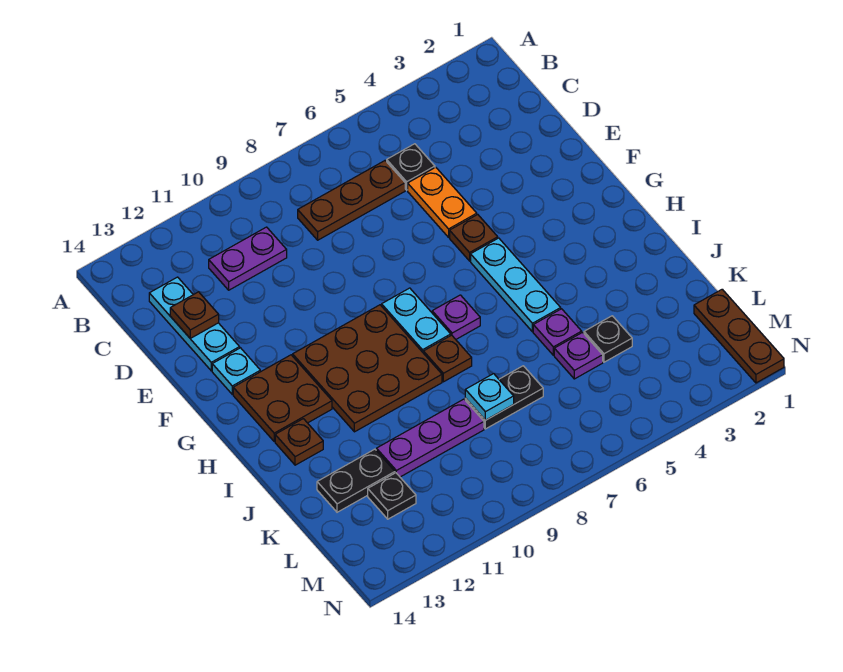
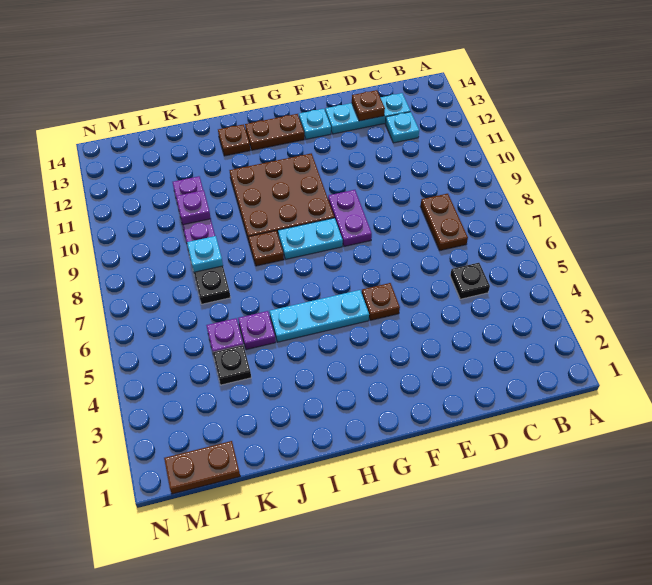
brown 1x3 plate [298,161,405,240] -> brown 1x2 plate [421,194,468,250]
purple 1x2 plate [209,227,287,290] -> purple 1x2 plate moved to [328,190,372,246]
none -> cyan 1x1 plate [385,112,419,143]
orange 1x2 plate [408,167,477,237] -> none
brown 2x2 plate [233,355,332,441] -> brown 1x2 plate [245,114,304,150]
purple 1x1 plate [432,295,480,339] -> purple 1x1 plate moved to [176,190,211,225]
black 1x2 plate [317,449,395,512] -> none
brown 1x3 plate [694,289,784,383] -> brown 1x2 plate [164,441,240,494]
black 1x1 plate [368,473,416,519] -> none

